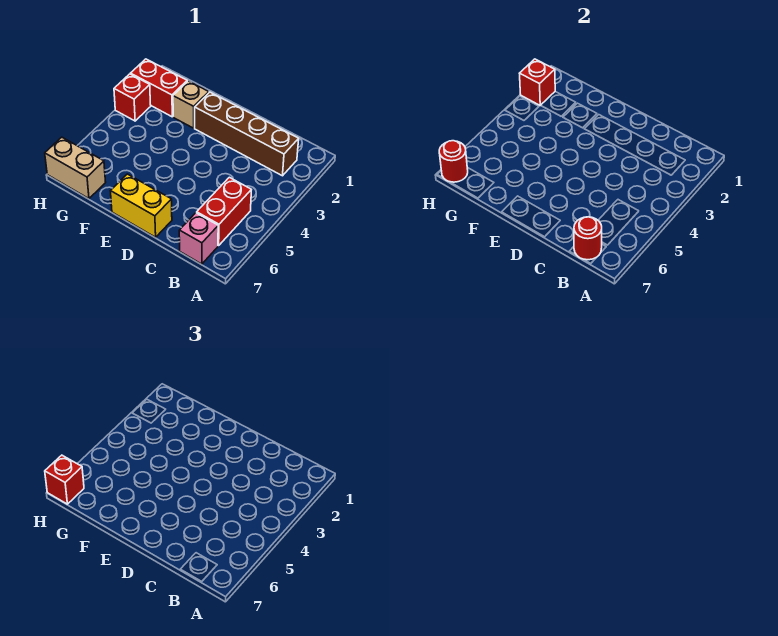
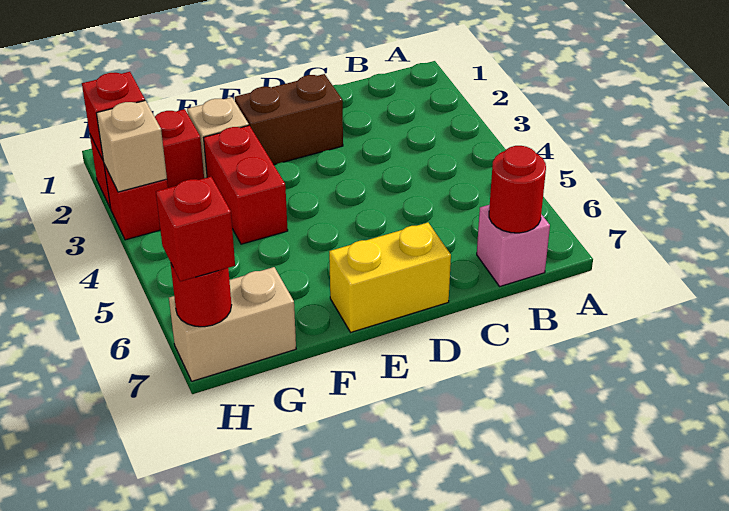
brown 1x4 brick [195,92,299,176] -> brown 1x2 brick [235,74,343,165]
red 1x2 brick [197,177,251,246] -> red 1x2 brick moved to [204,126,288,244]
none -> tan 1x1 brick [96,101,167,192]

